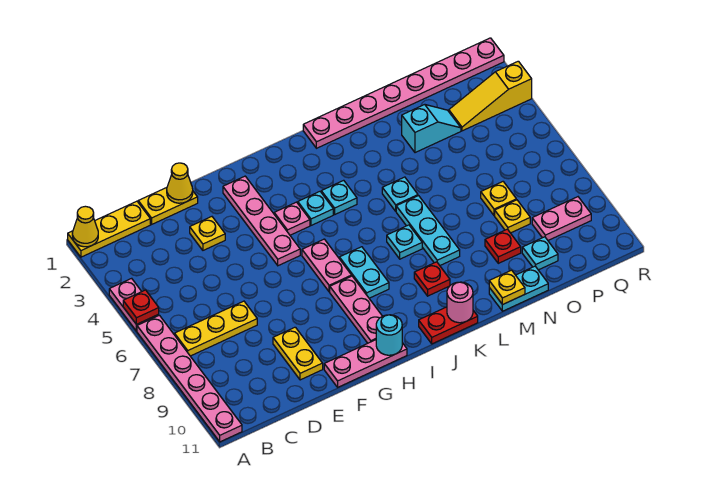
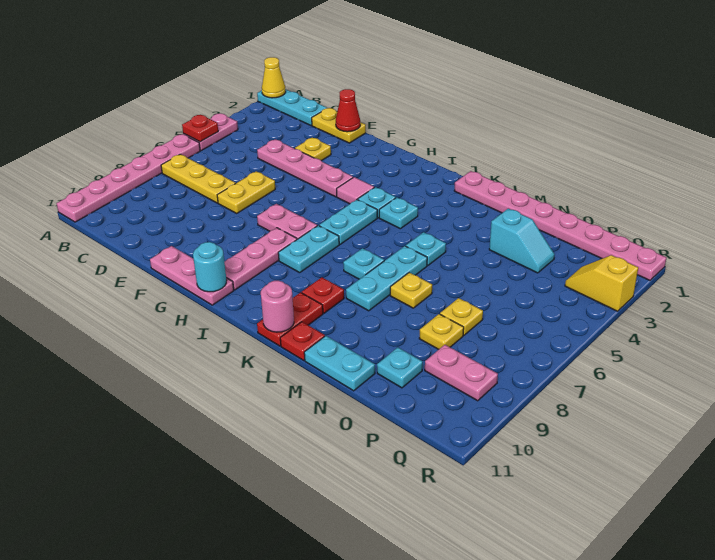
yellow 1x3 plate [68,201,150,257] -> cyan 1x3 plate [257,89,327,126]
yellow 1x1 cone [167,163,193,203] -> red 1x1 cone [336,89,360,132]
yellow 1x2 plate [273,327,323,380] -> yellow 1x2 plate moved to [217,171,275,213]
pink 1x4 plate [223,176,300,266] -> pink 1x4 plate turned to [257,139,353,197]
pink 1x1 plate [274,202,310,235] -> pink 1x1 tile [337,177,374,204]
pink 1x2 plate [302,239,352,292] -> pink 1x2 plate turned to [257,204,317,239]
none -> cyan 1x2 plate [319,200,377,244]
red 1x2 plate [419,307,478,344] -> red 1x2 plate turned to [257,293,323,346]
yellow 1x1 plate [489,270,525,305] -> yellow 1x1 plate moved to [390,273,432,308]
red 1x1 plate [485,229,521,263] -> red 1x1 plate moved to [280,322,325,360]
yellow 1x3 slope [449,61,532,131] -> yellow 1x2 slope [565,255,638,311]

